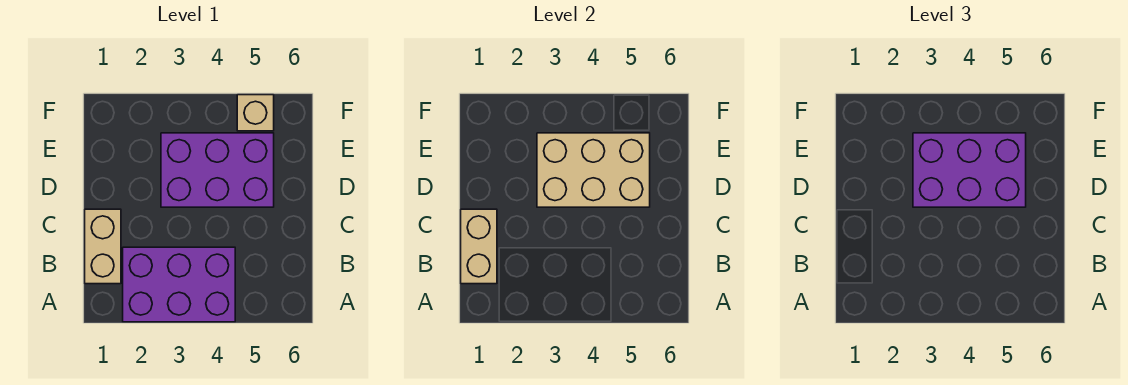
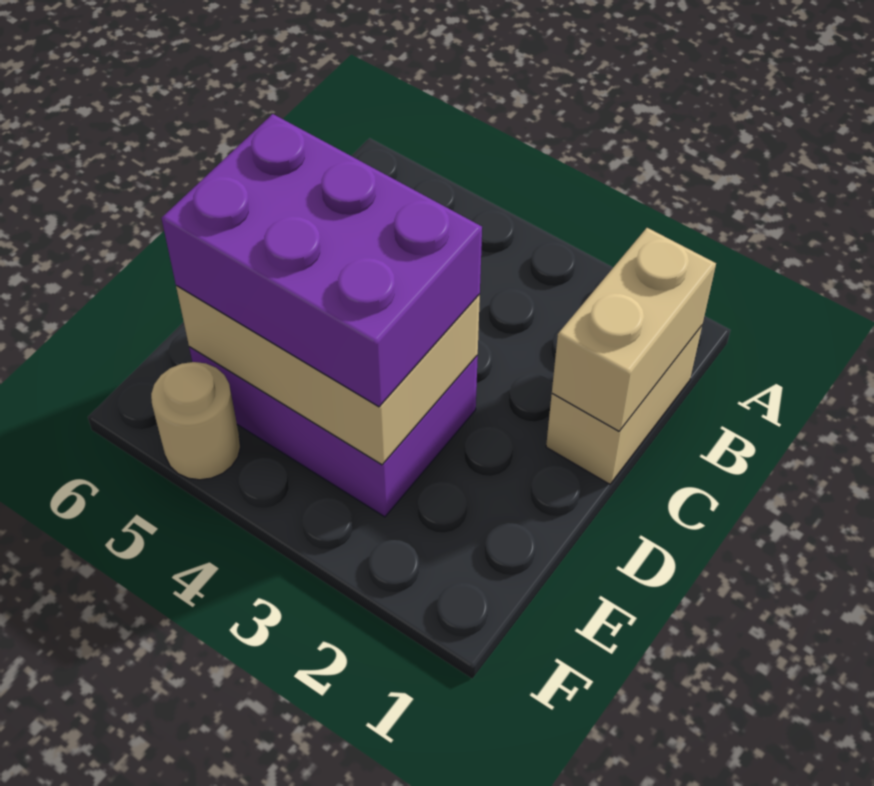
purple 2x3 brick [123,247,235,322] -> none
tan 1x1 brick [237,95,274,131] -> tan 1x1 round brick [151,362,240,480]

